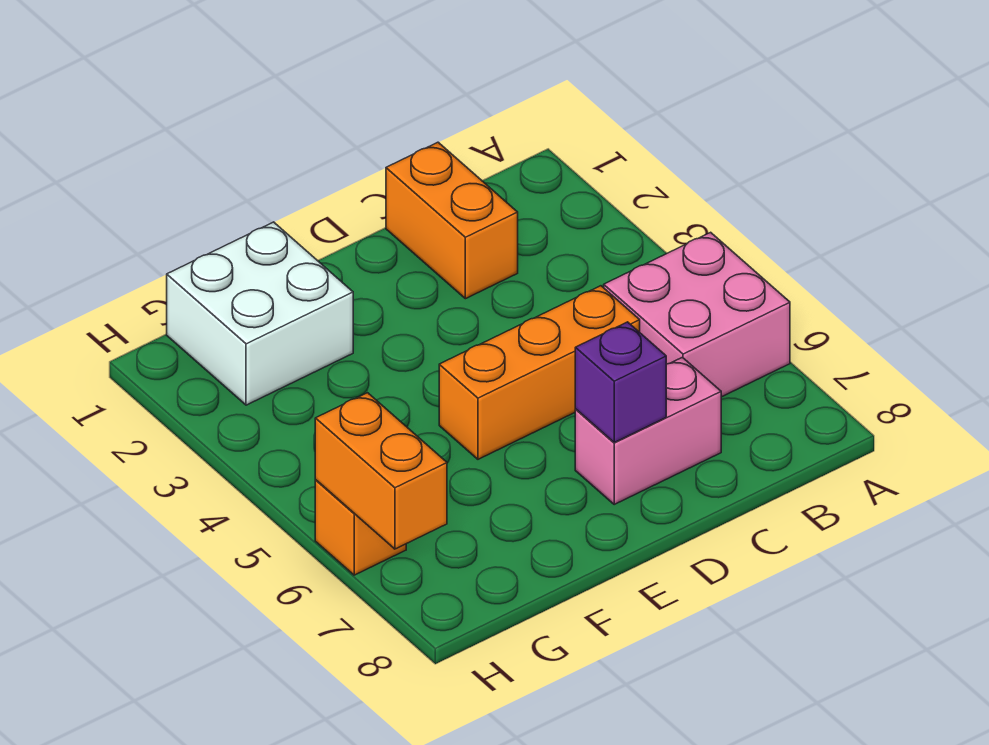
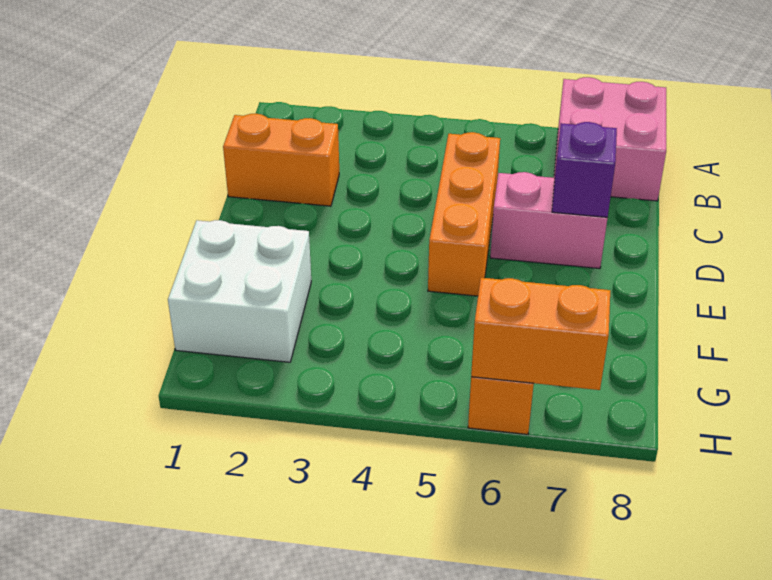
pink 2x2 brick [604,232,790,397] -> pink 2x2 brick moved to [554,77,666,201]
pink 1x2 brick [575,357,721,504] -> pink 1x2 brick turned to [490,172,608,269]

